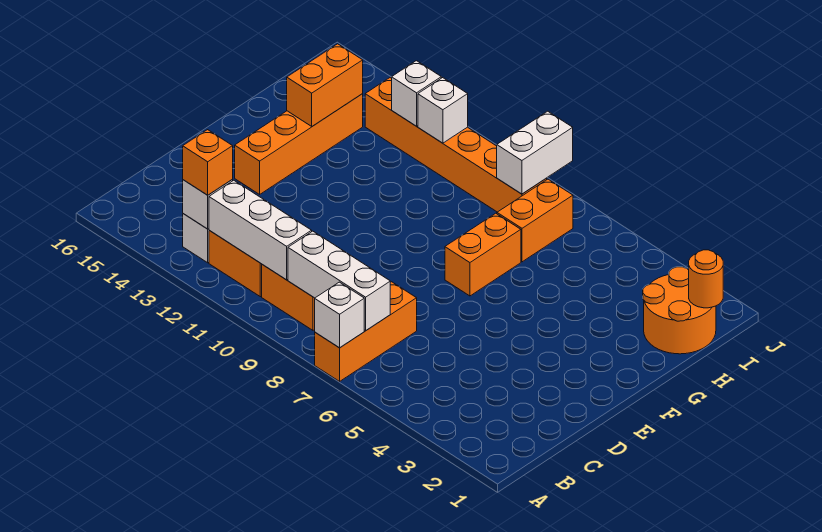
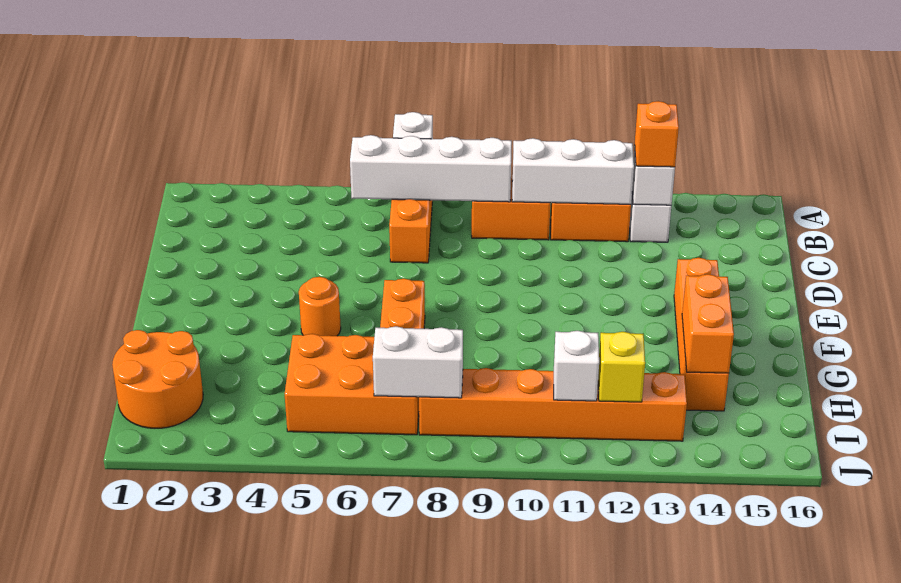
white 1x3 brick [288,231,390,330] -> white 1x4 brick [350,135,512,202]
orange 1x2 brick [497,179,573,262] -> orange 2x3 brick [285,334,419,435]
orange 1x1 round brick [689,250,723,308] -> orange 1x1 round brick moved to [299,277,341,336]
white 1x2 brick [497,111,573,194] -> white 1x2 brick turned to [373,326,463,398]
white 1x1 brick [392,61,441,126] -> yellow 1x1 brick [598,332,645,402]

